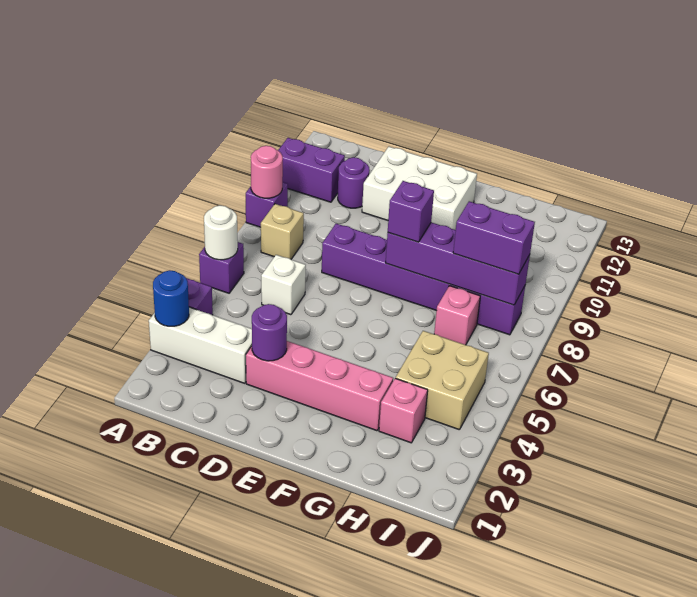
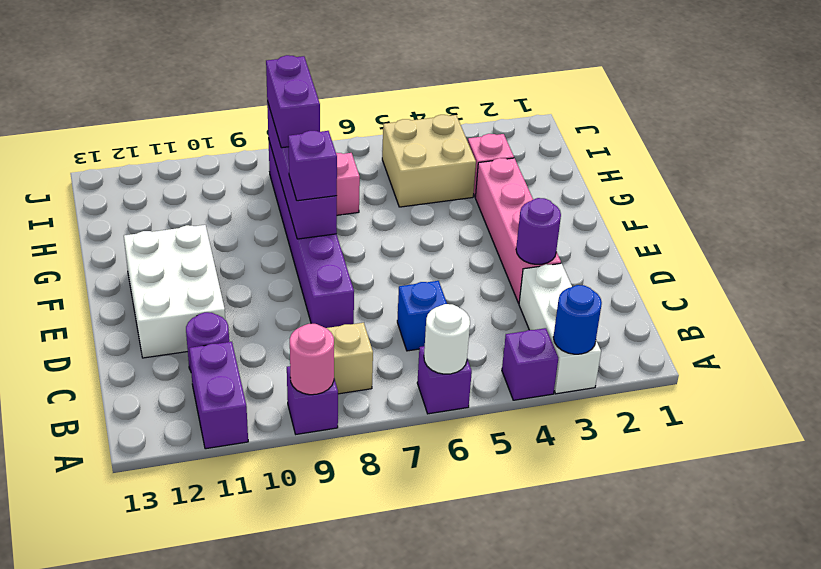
white 1x1 brick [261,255,306,315] -> blue 1x1 brick [397,281,447,351]

